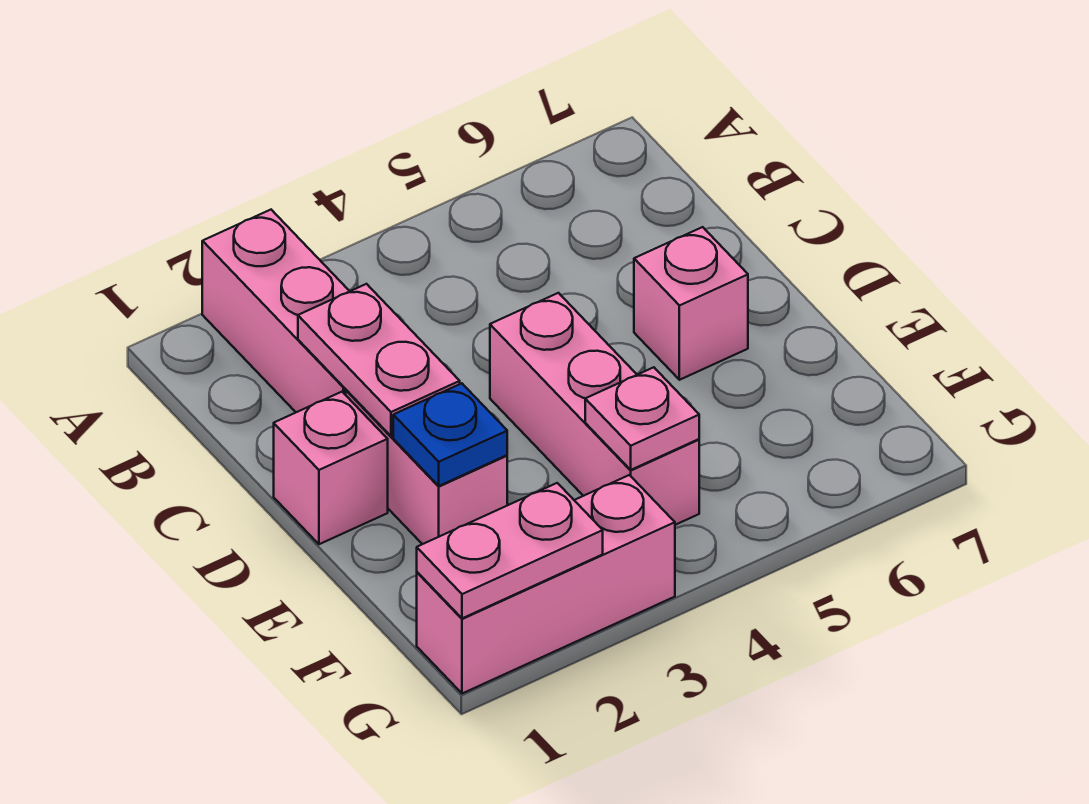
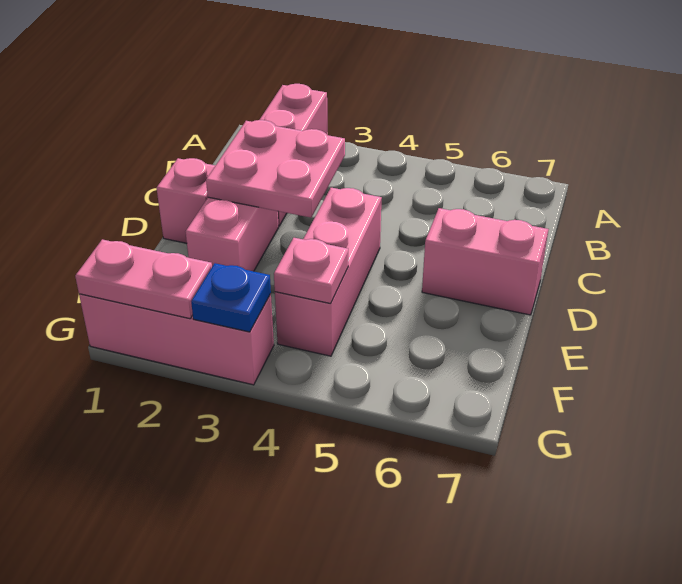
pink 1x2 plate [298,284,460,436] -> pink 2x2 plate [206,120,345,218]
pink 1x1 brick [634,227,748,380] -> pink 1x2 brick [422,208,548,315]
blue 1x1 plate [393,383,507,486] -> blue 1x1 plate moved to [191,263,271,332]

